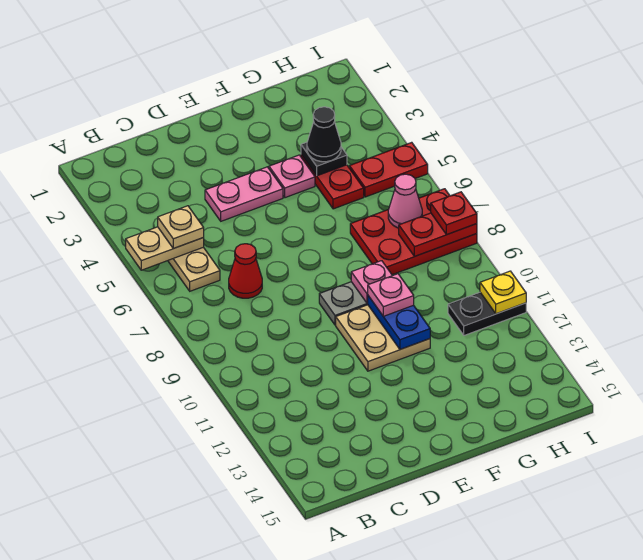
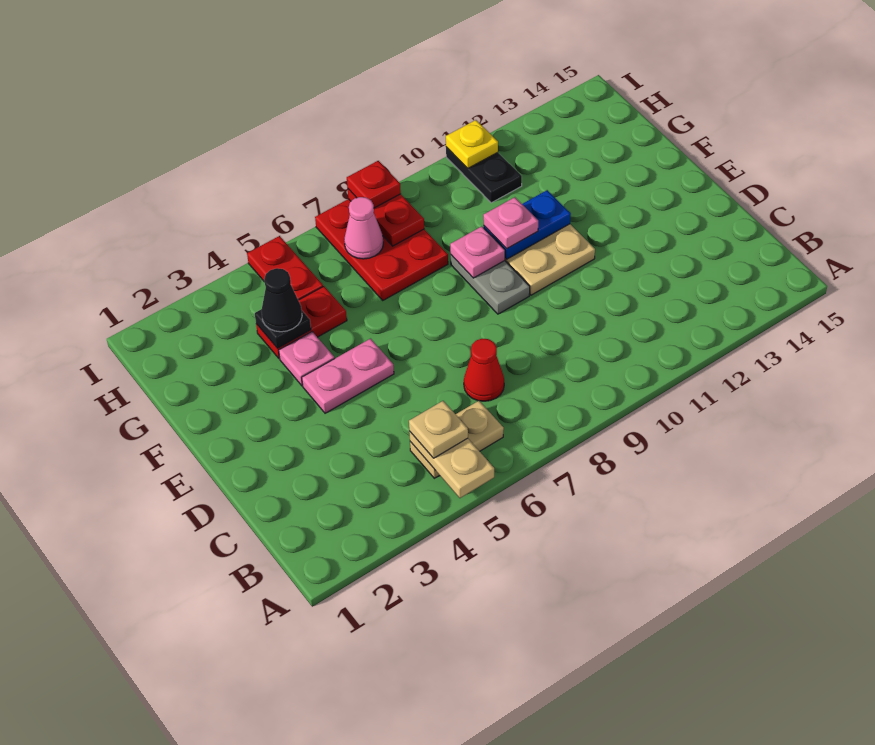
pink 1x2 plate [205,167,283,221] -> pink 1x2 plate turned to [302,339,394,413]

